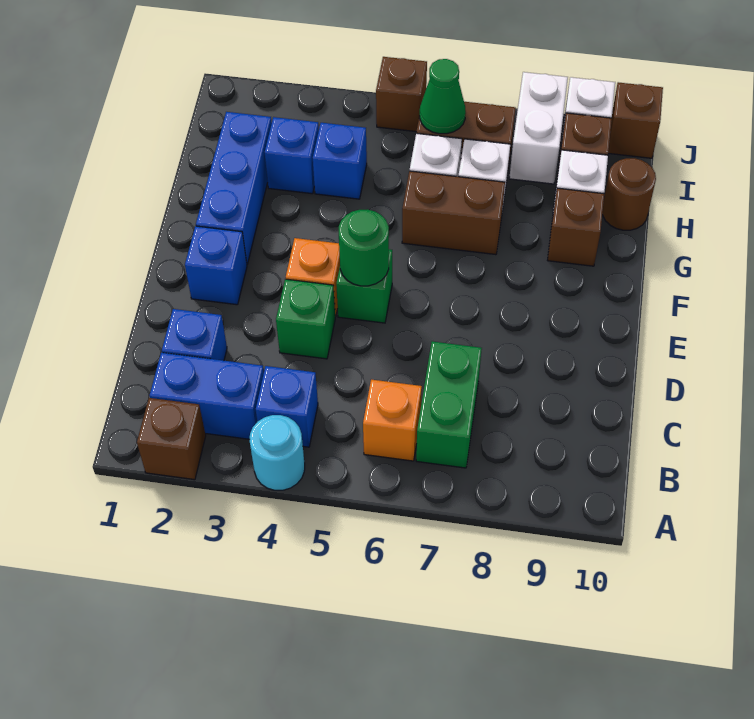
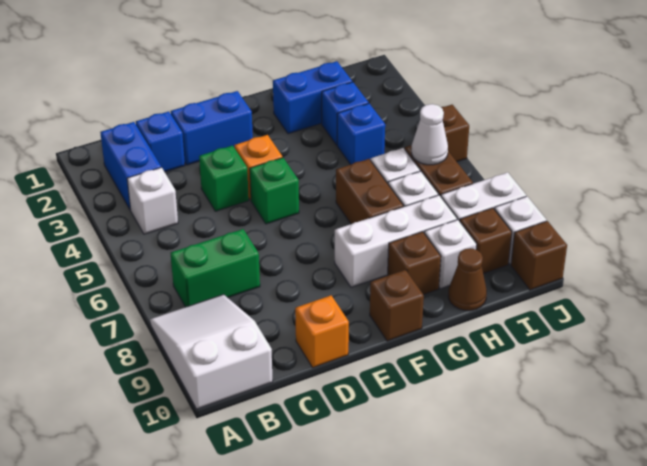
brown 1x1 brick [137,398,206,480] -> brown 1x1 brick moved to [370,270,424,341]
cyan 1x1 round brick [250,415,305,490] -> none
none -> white 2x3 slope [150,295,273,409]
blue 1x1 brick [256,366,318,447] -> white 1x1 brick [127,167,178,234]
orange 1x1 brick [363,380,422,461] -> orange 1x1 brick moved to [295,295,349,368]
blue 1x1 brick [185,226,247,305] -> blue 1x2 brick [171,91,253,165]
green 1x1 round brick [339,209,389,286] -> none
blue 1x3 brick [196,112,272,264] -> blue 1x2 brick [273,61,352,134]
none -> white 1x3 brick [335,195,457,287]
brown 1x1 round brick [602,158,656,230] -> brown 1x1 cone [448,248,487,311]
green 1x1 cone [420,59,466,134] -> white 1x1 cone [412,104,448,165]

